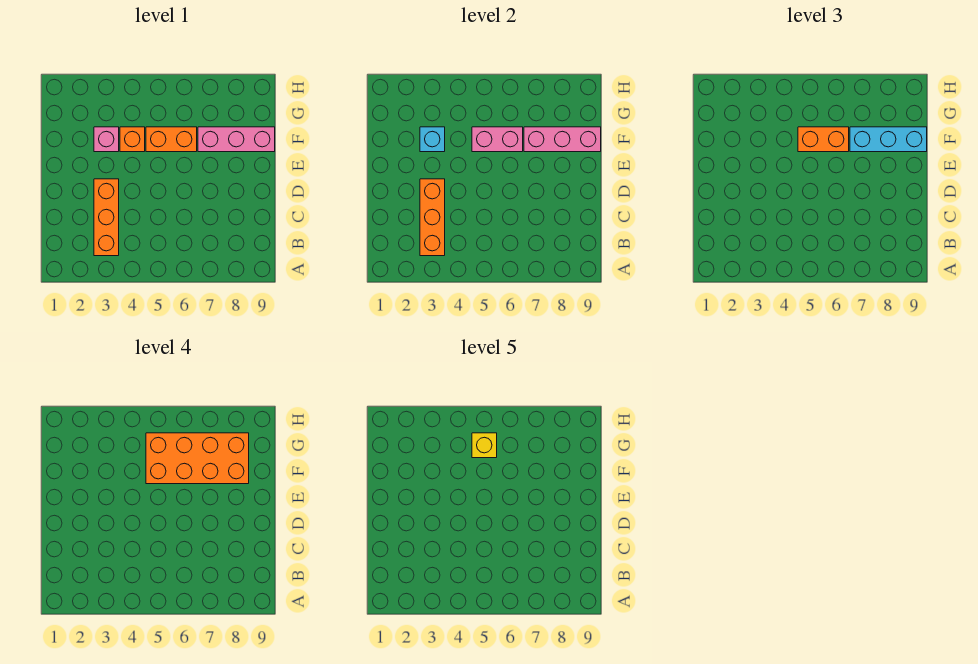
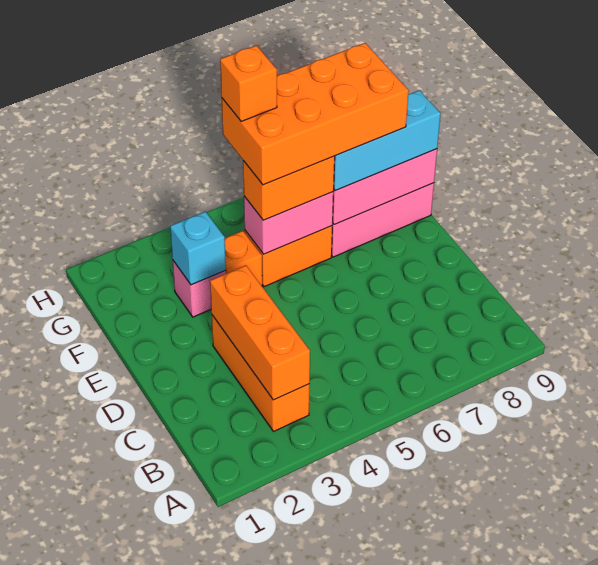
yellow 1x1 brick [472,433,497,458] -> orange 1x1 brick [220,45,277,121]

